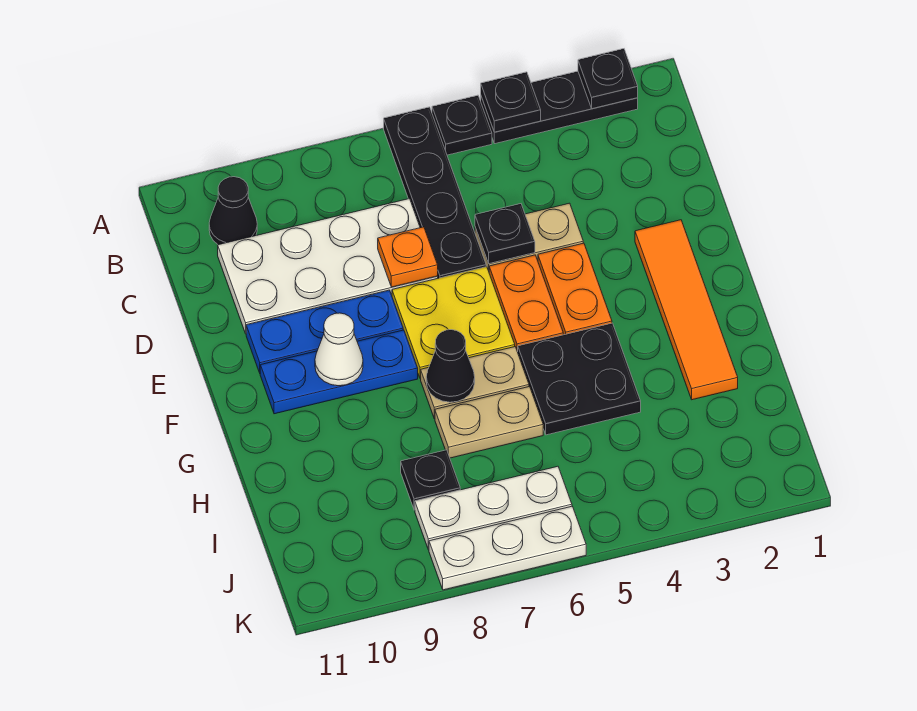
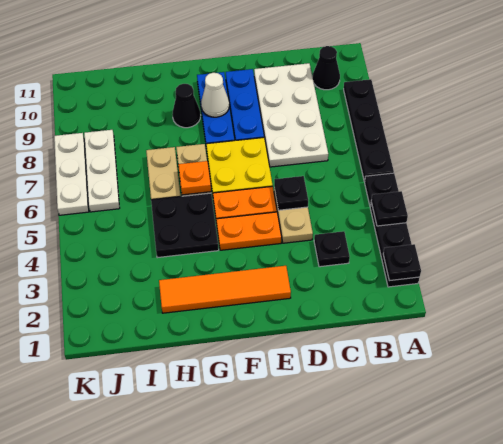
black 1x4 plate [384,107,486,278] -> black 1x4 plate turned to [344,79,394,182]
orange 1x1 plate [378,227,438,287] -> orange 1x1 plate moved to [178,161,211,195]
black 1x1 cone [426,330,475,402] -> black 1x1 cone moved to [172,84,201,128]
black 1x1 plate [401,450,460,510] -> black 1x1 plate moved to [314,231,350,267]

